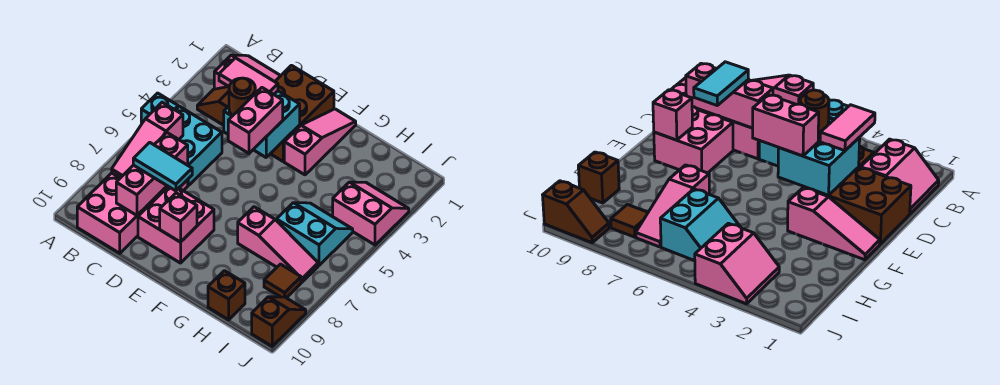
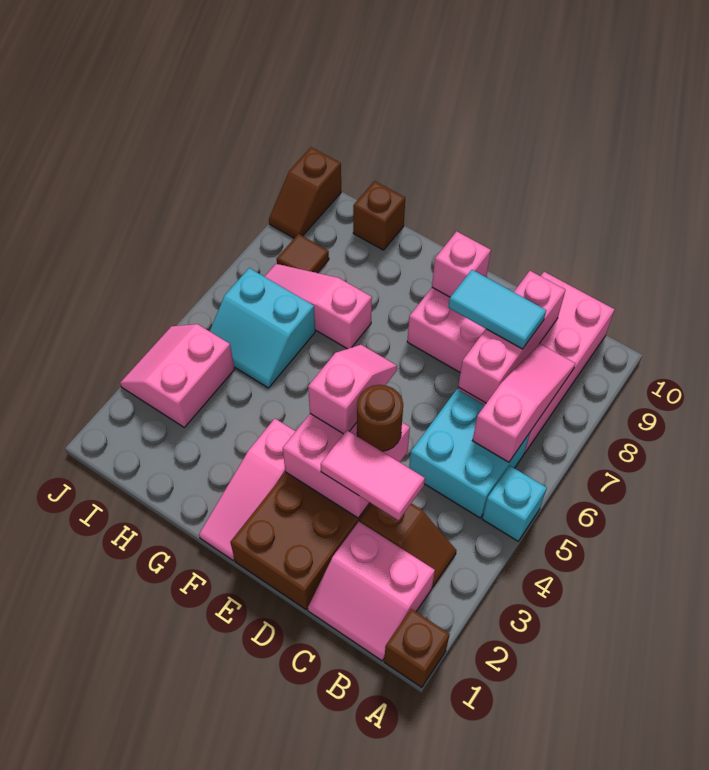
none -> brown 1x1 brick [384,609,450,687]
cyan 2x2 brick [224,91,300,157] -> pink 2x2 brick [283,414,410,518]
pink 1x2 brick [228,88,283,153] -> pink 1x2 slope [308,345,397,434]
pink 2x2 slope [333,182,409,245] -> pink 2x2 slope turned to [120,324,235,427]

